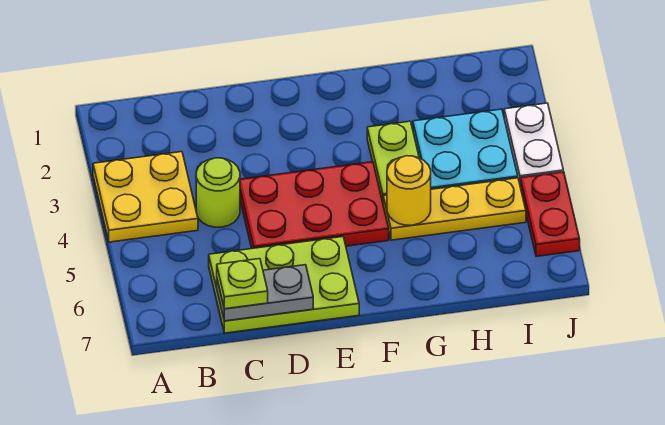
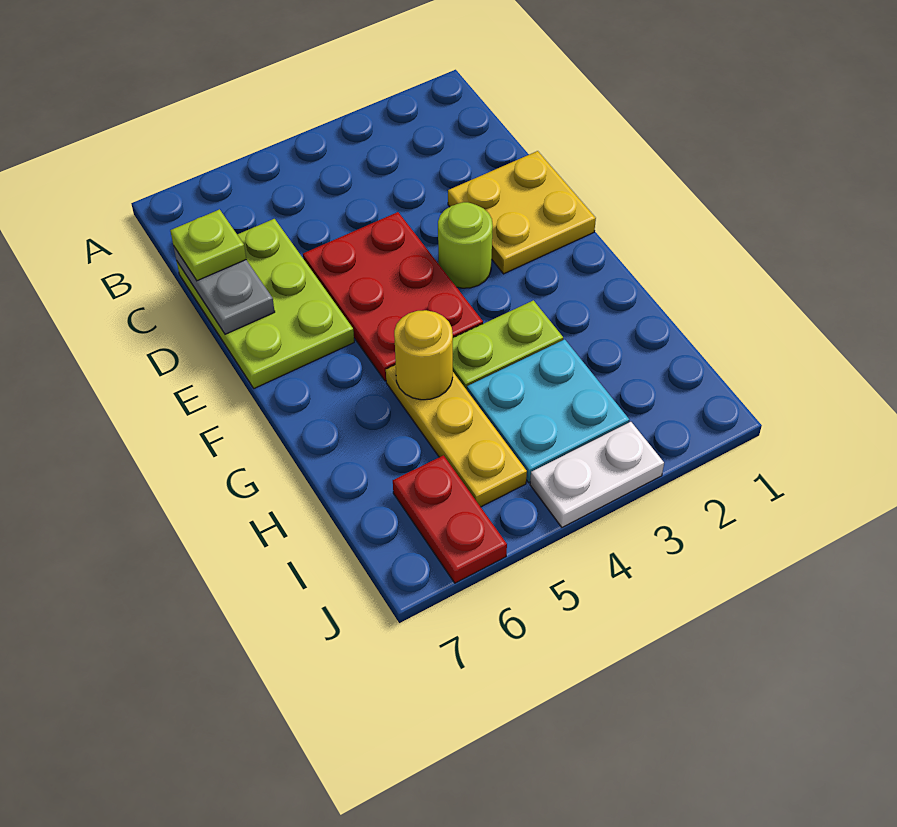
yellow 2x2 plate [93,152,198,242] -> yellow 2x2 plate moved to [448,151,596,274]
lime 1x1 round brick [196,158,240,227] -> lime 1x1 round brick moved to [438,202,493,288]
red 1x2 plate [520,172,580,256] -> red 1x2 plate turned to [393,455,507,583]

